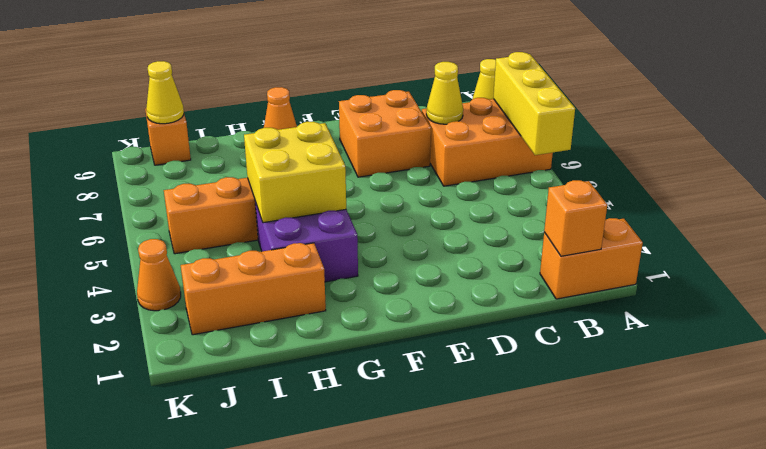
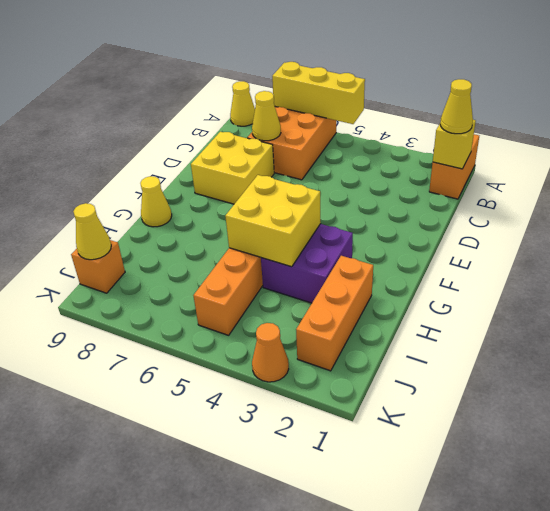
orange 1x1 brick [544,180,607,256] -> yellow 1x1 brick [433,120,476,169]
none -> yellow 1x1 cone [440,79,473,134]
orange 2x2 brick [339,90,431,177] -> yellow 2x2 brick [191,132,274,204]
orange 1x1 cone [264,87,297,130] -> yellow 1x1 cone [140,176,172,227]

